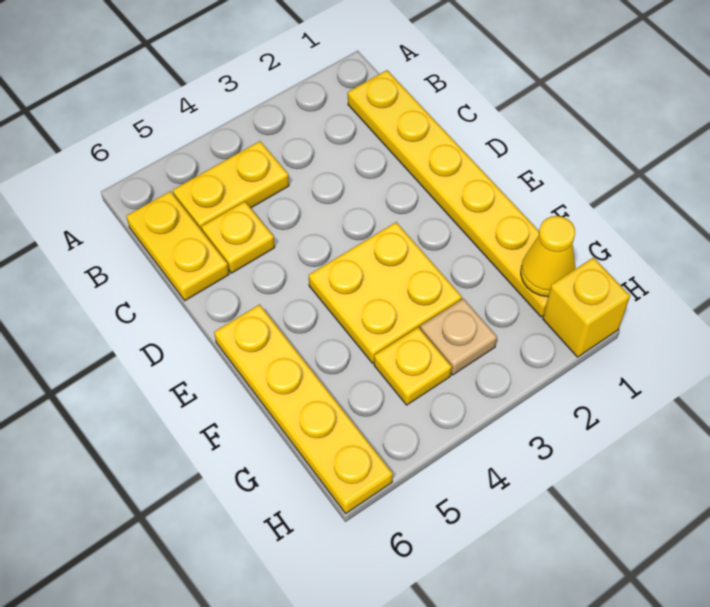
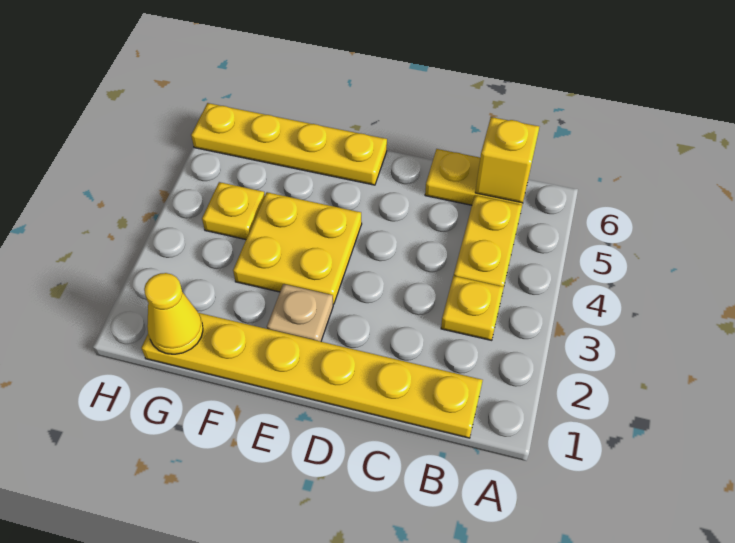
yellow 1x1 plate [201,202,275,273] -> yellow 1x1 plate moved to [441,276,504,340]
tan 1x1 plate [420,299,497,375] -> tan 1x1 plate moved to [267,284,333,342]
yellow 1x1 brick [543,258,630,357] -> yellow 1x1 brick moved to [475,117,539,203]

